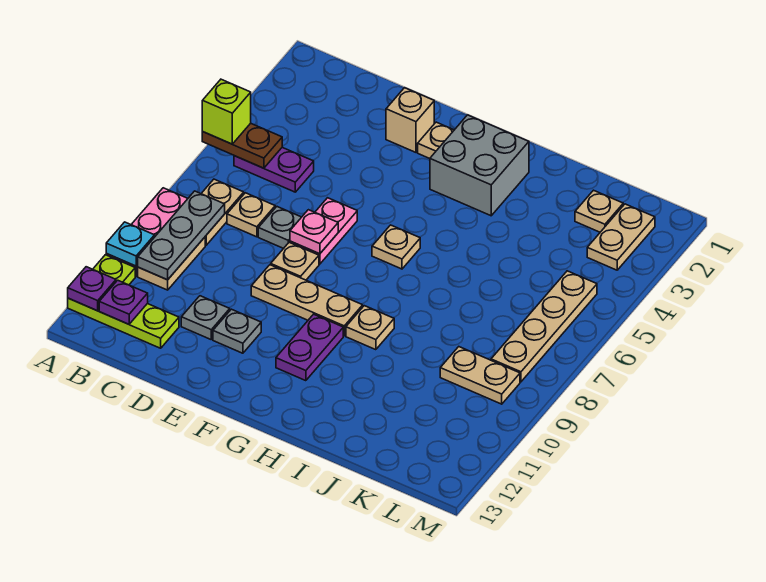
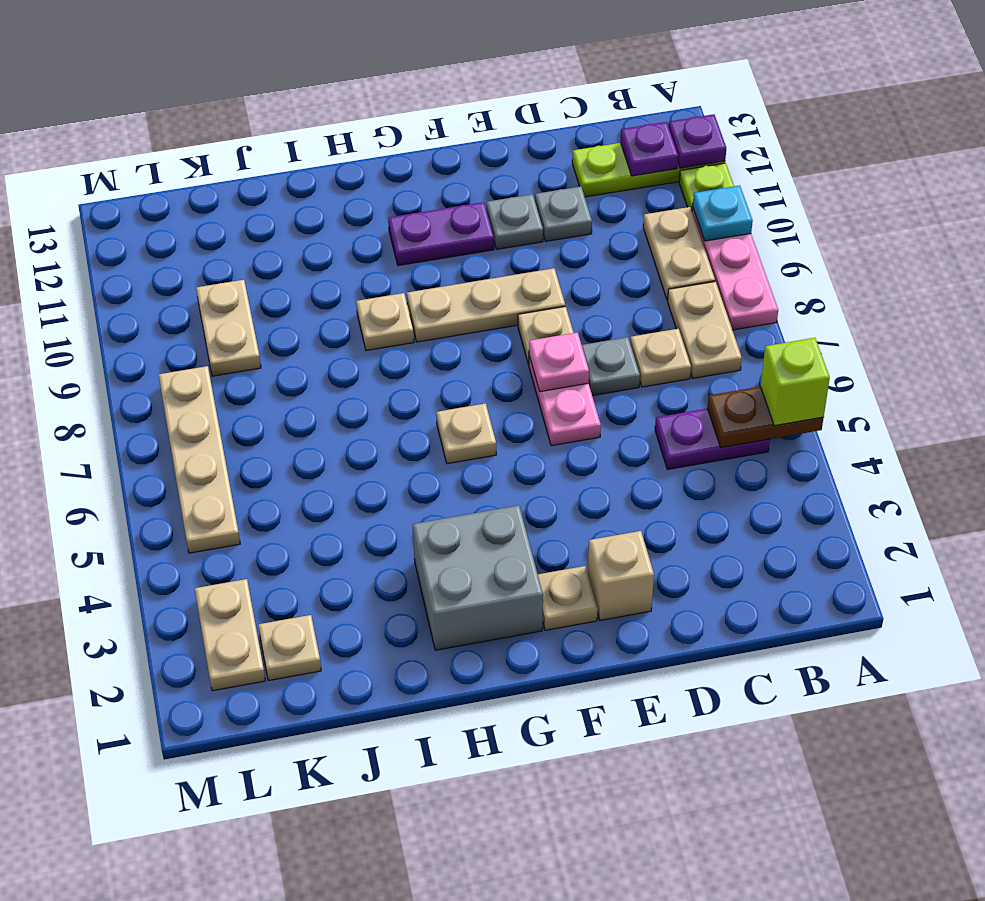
grey 1x3 plate [138,191,225,280] -> none
purple 1x2 plate [276,314,343,381] -> purple 1x2 plate turned to [388,202,494,266]
tan 1x2 plate [440,347,520,404] -> tan 1x2 plate turned to [196,280,261,376]

